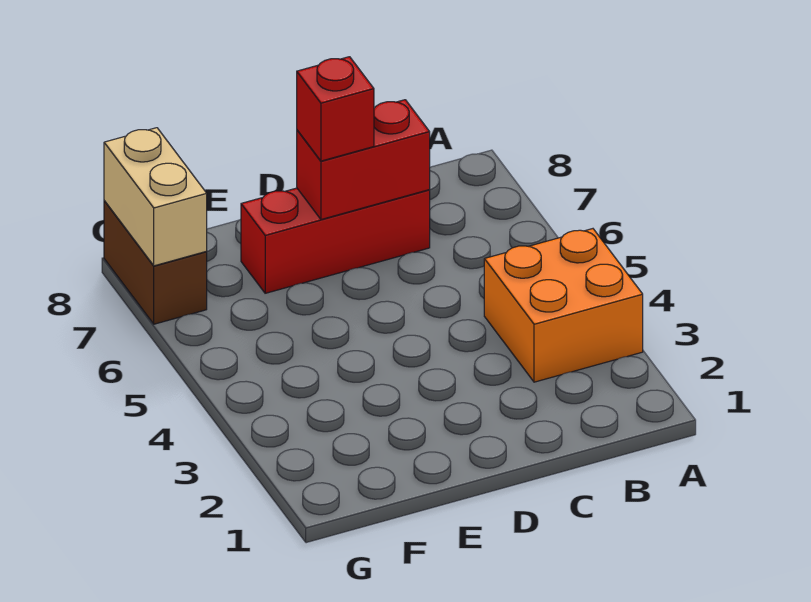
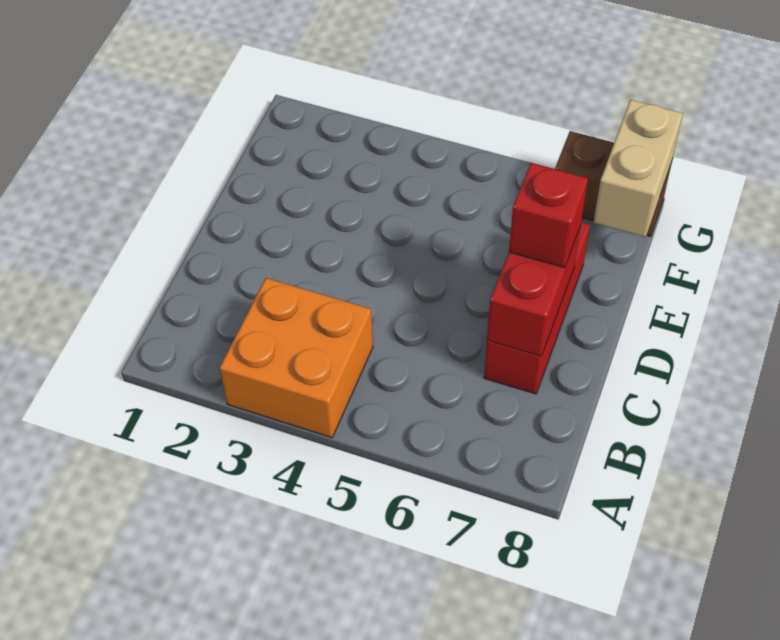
tan 1x2 brick [104,128,207,266] -> tan 1x2 brick turned to [594,100,683,237]

